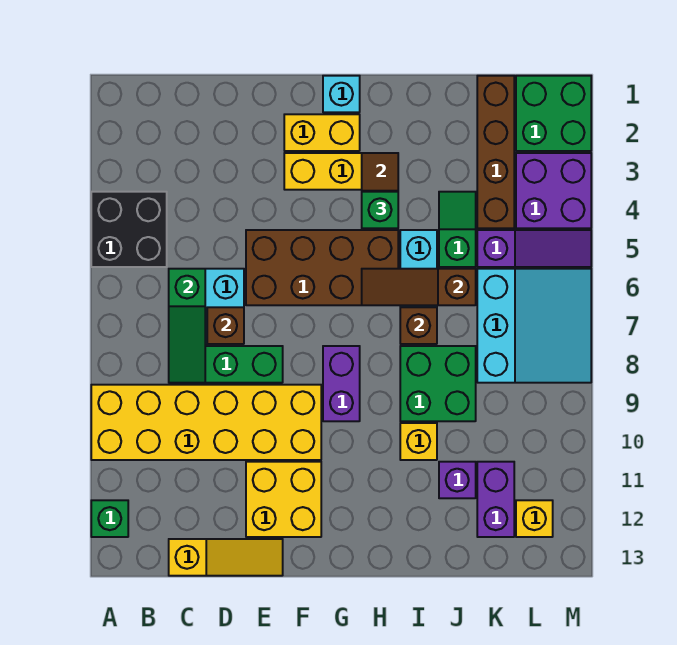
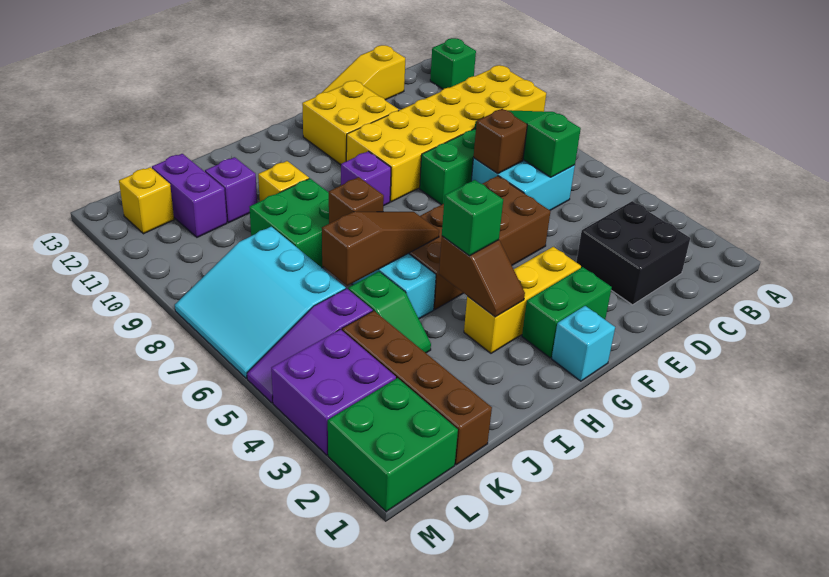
black 2x2 brick [91,192,167,267] -> black 2x2 brick moved to [576,201,690,305]
yellow 1x2 brick [284,114,360,151] -> green 1x2 brick [522,267,612,358]
purple 1x2 brick [323,346,360,421] -> purple 1x1 brick [341,151,391,206]

